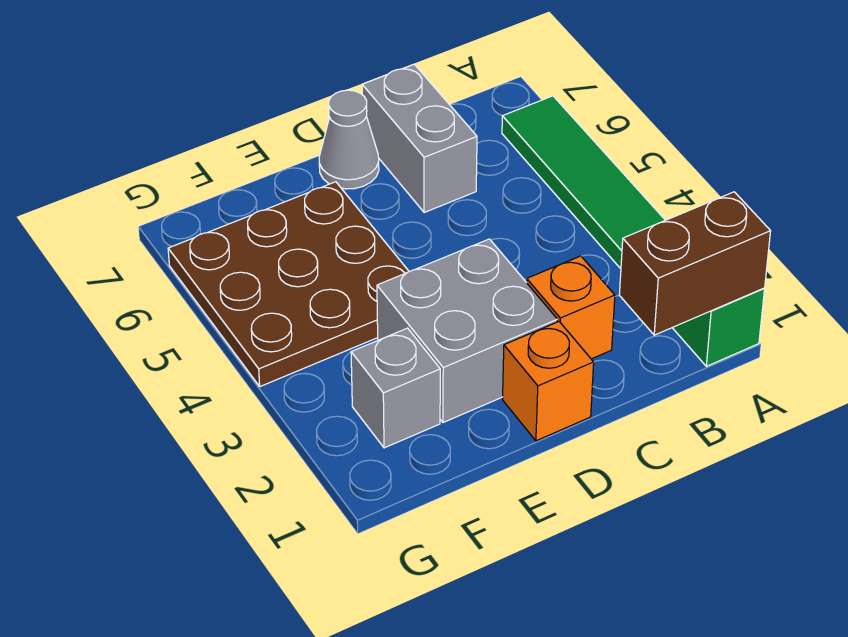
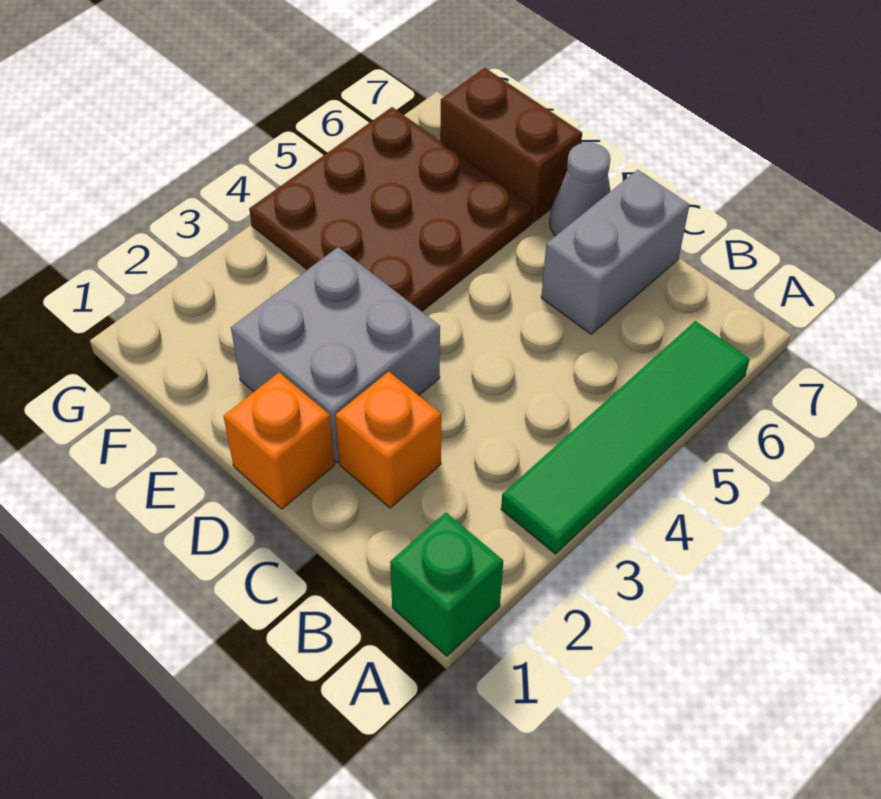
brown 1x2 brick [619,192,771,335] -> brown 1x2 brick moved to [440,68,582,222]
grey 1x1 brick [351,328,440,448] -> none

